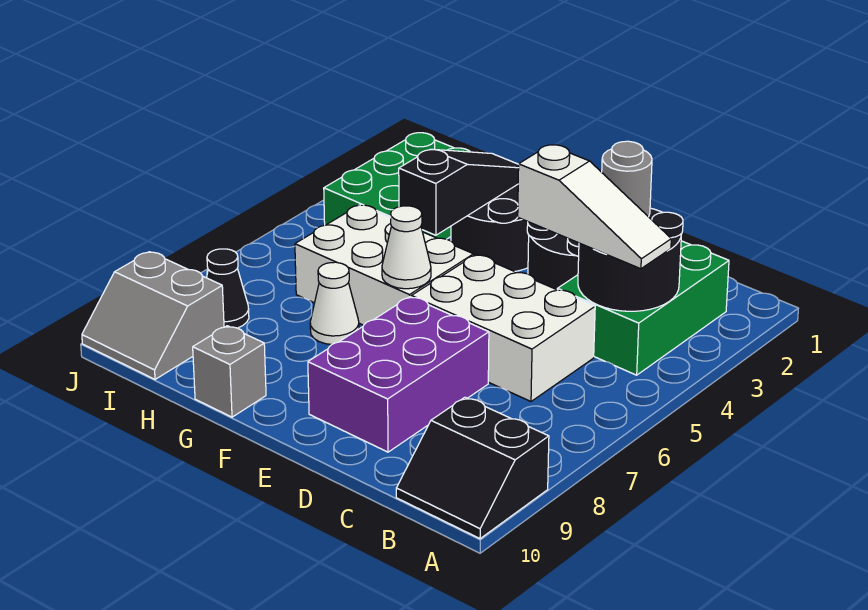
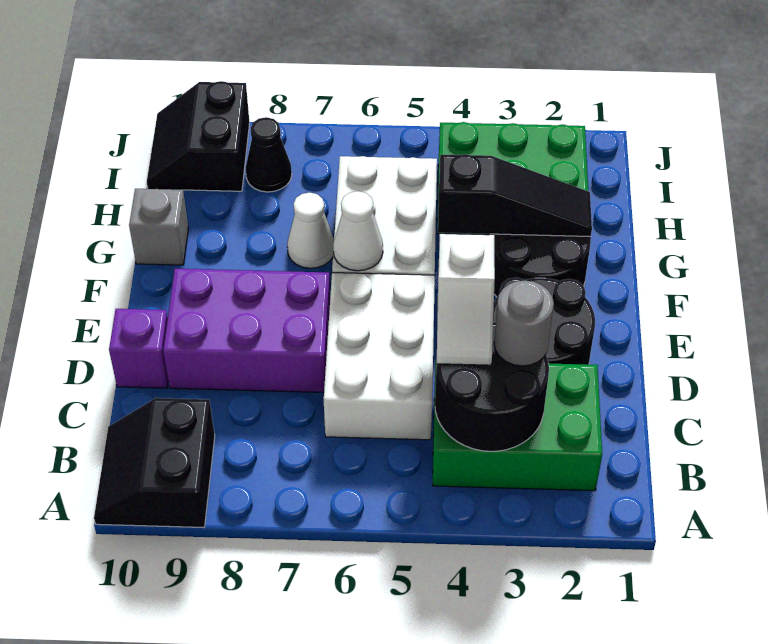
white 1x3 slope [518,145,671,269] -> white 1x2 slope [437,234,495,365]
none -> purple 1x1 brick [109,309,168,388]
grey 2x2 slope [82,252,224,379] -> black 2x2 slope [147,81,250,191]

